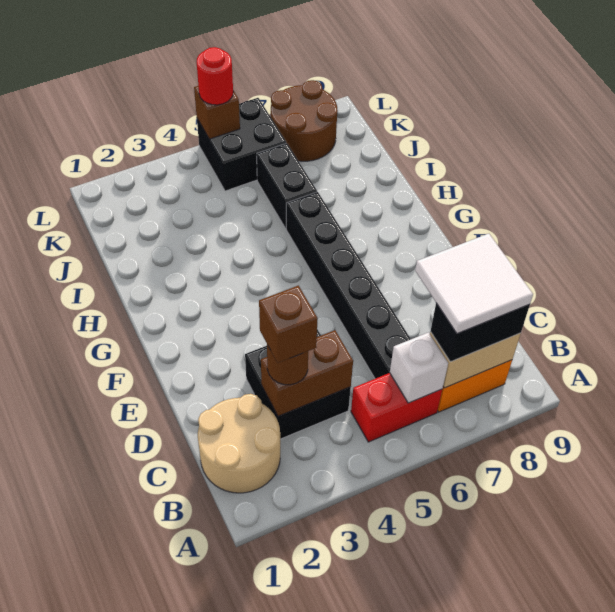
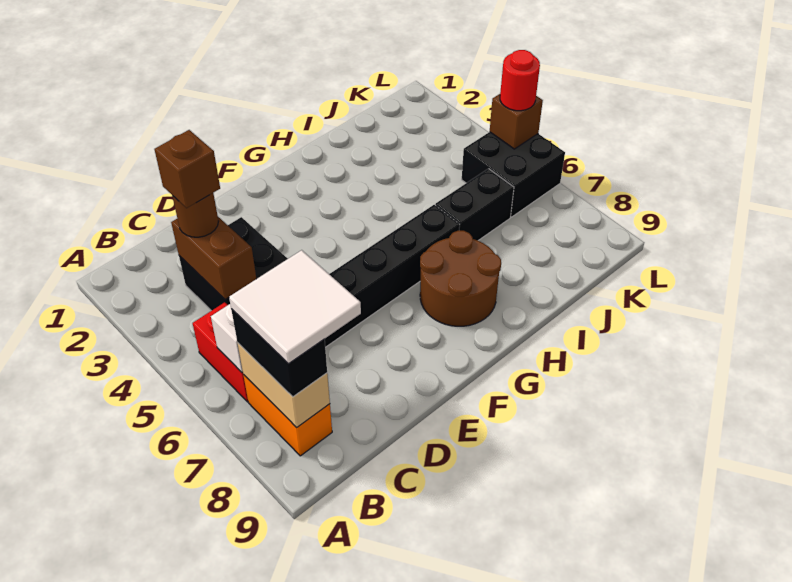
tan 2x2 round brick [198,394,280,493] -> none
brown 2x2 round brick [271,80,338,161] -> brown 2x2 round brick moved to [420,231,501,326]

